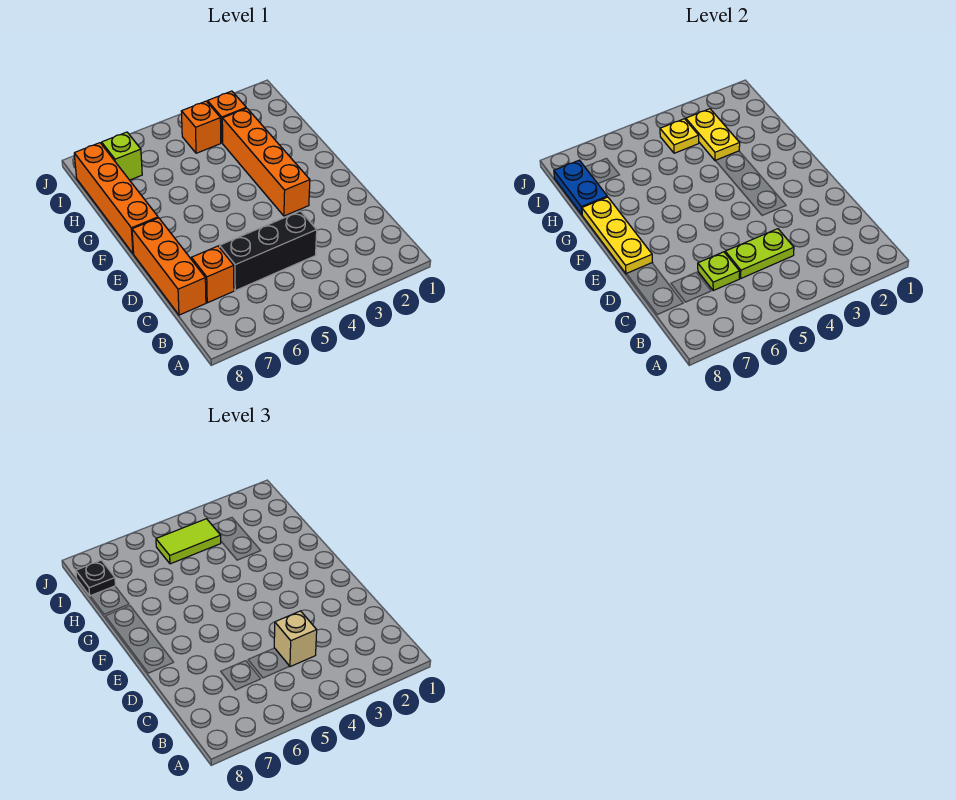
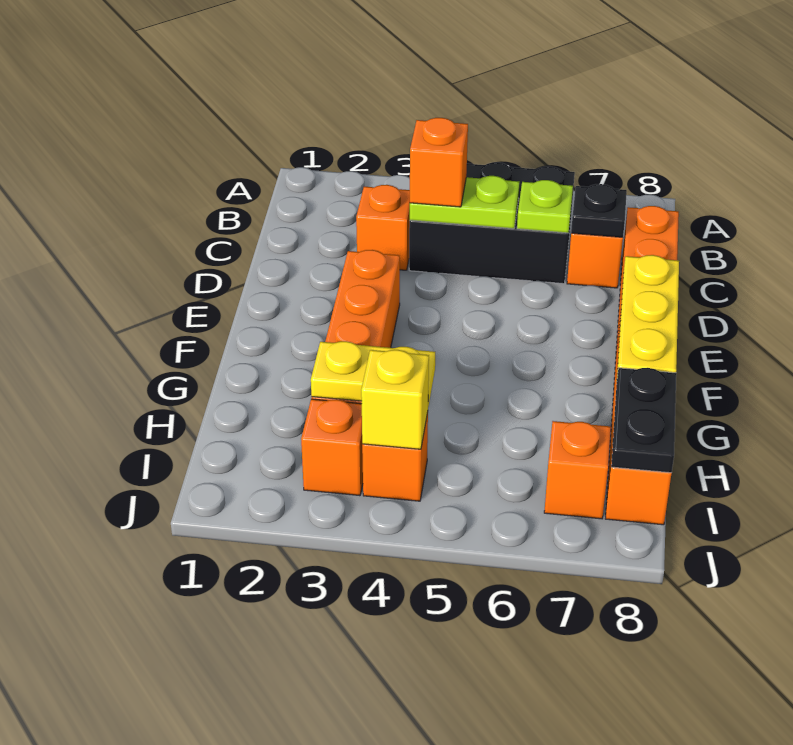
none -> orange 1x1 brick [356,185,410,270]
black 1x3 brick [220,211,317,290] -> black 2x3 brick [409,162,575,284]
tan 1x1 brick [274,611,317,667] -> orange 1x1 brick [410,118,468,207]
yellow 1x2 plate [686,109,740,161] -> yellow 1x2 plate turned to [311,341,435,406]
blue 1x2 plate [554,160,607,215] -> black 1x2 plate [611,368,676,473]
yellow 1x1 plate [660,119,699,153] -> yellow 1x1 brick [361,350,429,449]
lime 1x2 tile [156,519,221,564] -> none
lime 1x1 brick [102,132,142,180] -> orange 1x1 brick [544,421,611,519]
black 1x1 plate [76,560,115,596] -> black 1x1 plate moved to [571,184,627,237]

